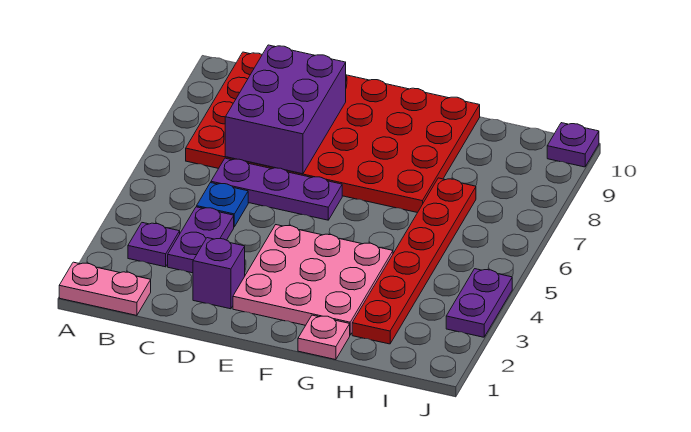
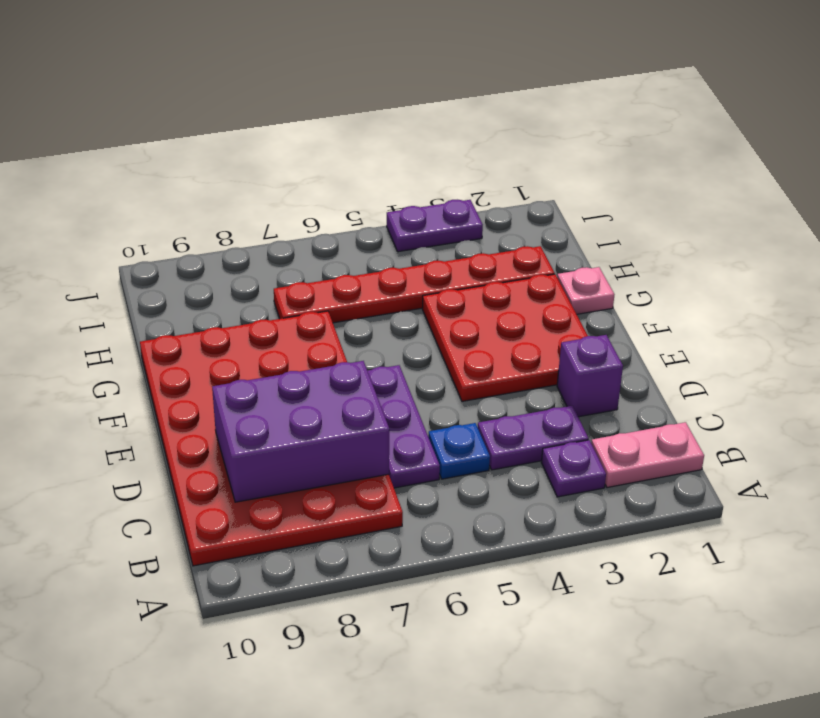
pink 1x2 plate [59,262,151,315] -> pink 1x2 plate turned to [591,422,704,488]
pink 3x3 plate [233,225,393,335] -> red 3x3 plate [422,274,588,401]
purple 1x1 plate [547,123,599,167] -> none

